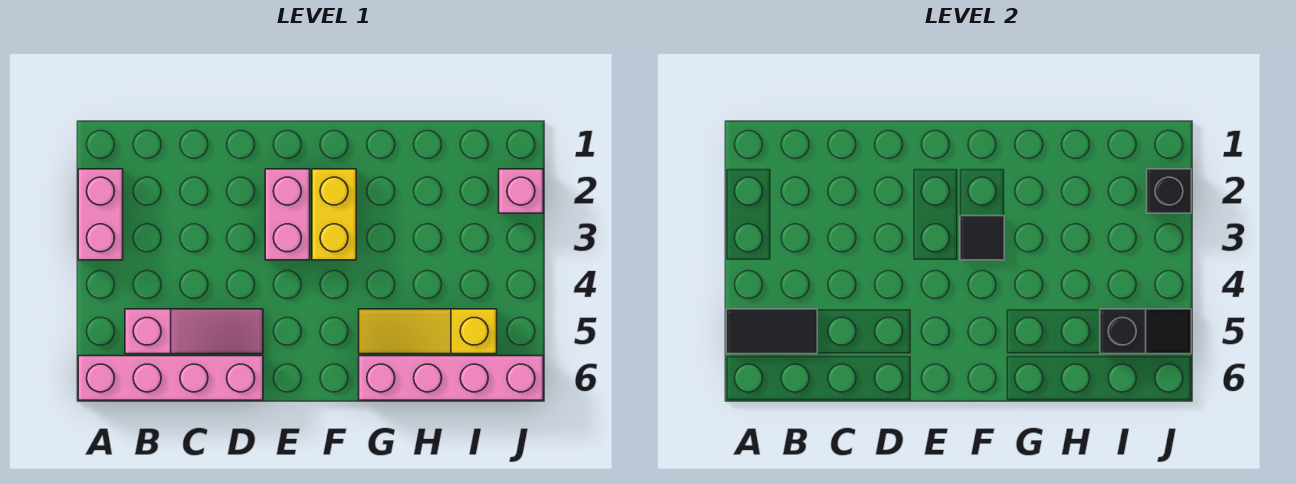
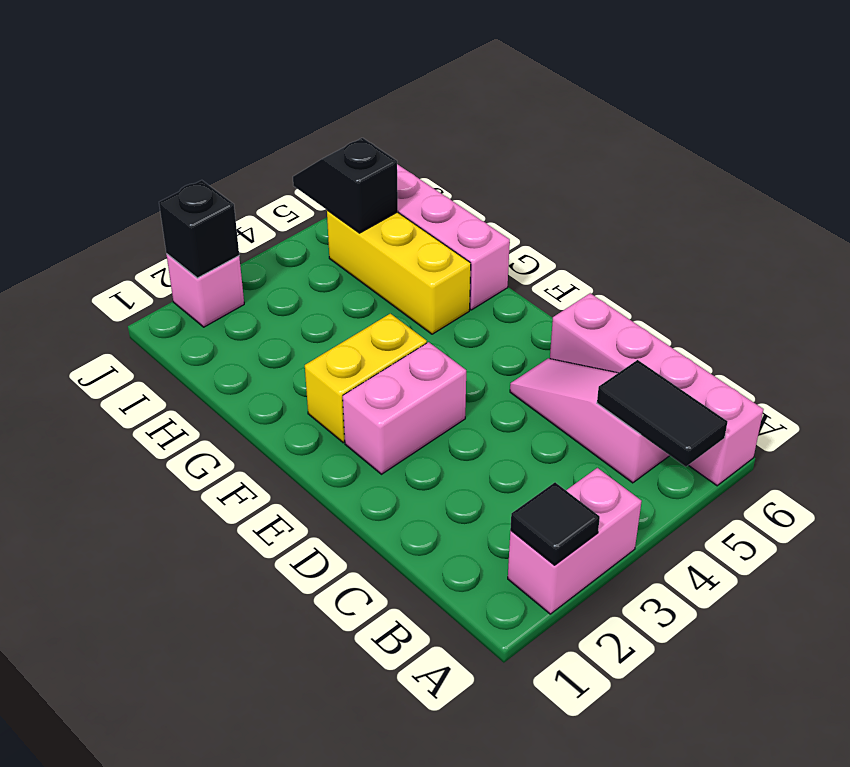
black 1x1 tile [960,216,1004,260] -> black 1x1 tile moved to [510,482,600,565]
yellow 1x3 slope [359,309,497,354] -> yellow 1x3 brick [327,210,471,334]

